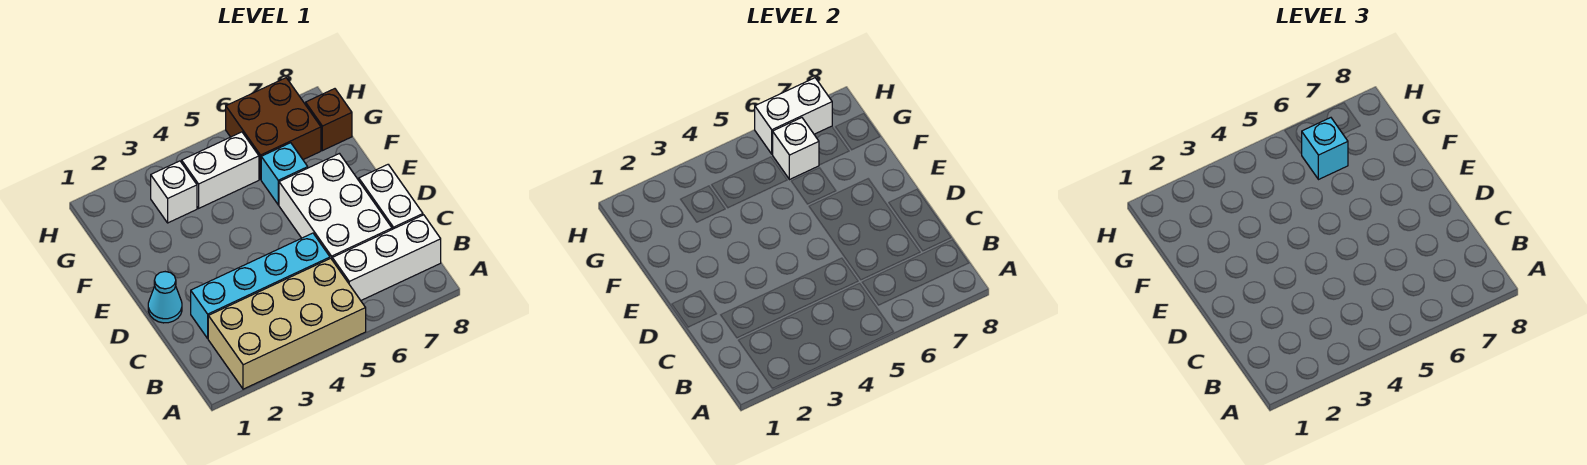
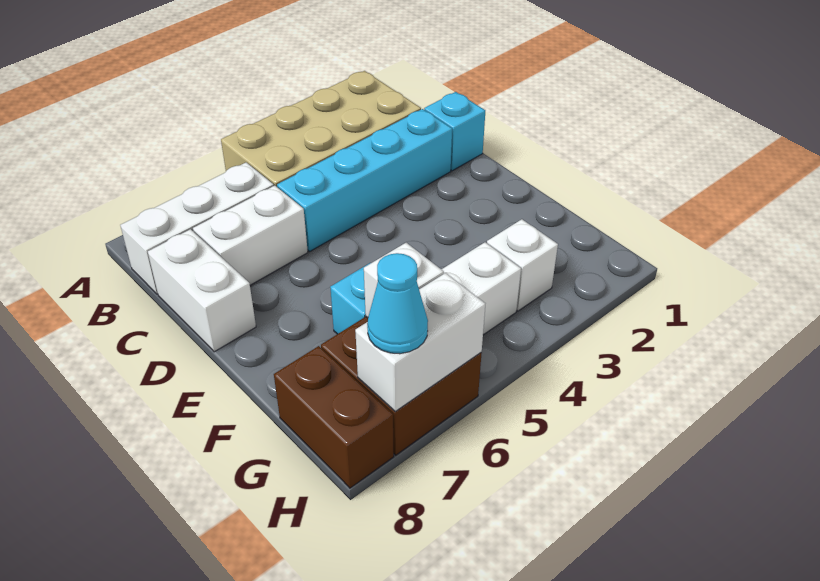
white 2x3 brick [279,154,392,259] -> white 1x2 brick [193,186,308,285]
cyan 1x1 cone [148,272,182,323] -> cyan 1x1 cone moved to [367,253,428,354]
cyan 1x1 brick [1301,118,1348,180] -> cyan 1x1 brick moved to [424,92,485,171]
brown 1x1 brick [306,89,352,151] -> brown 1x2 brick [274,346,394,488]

